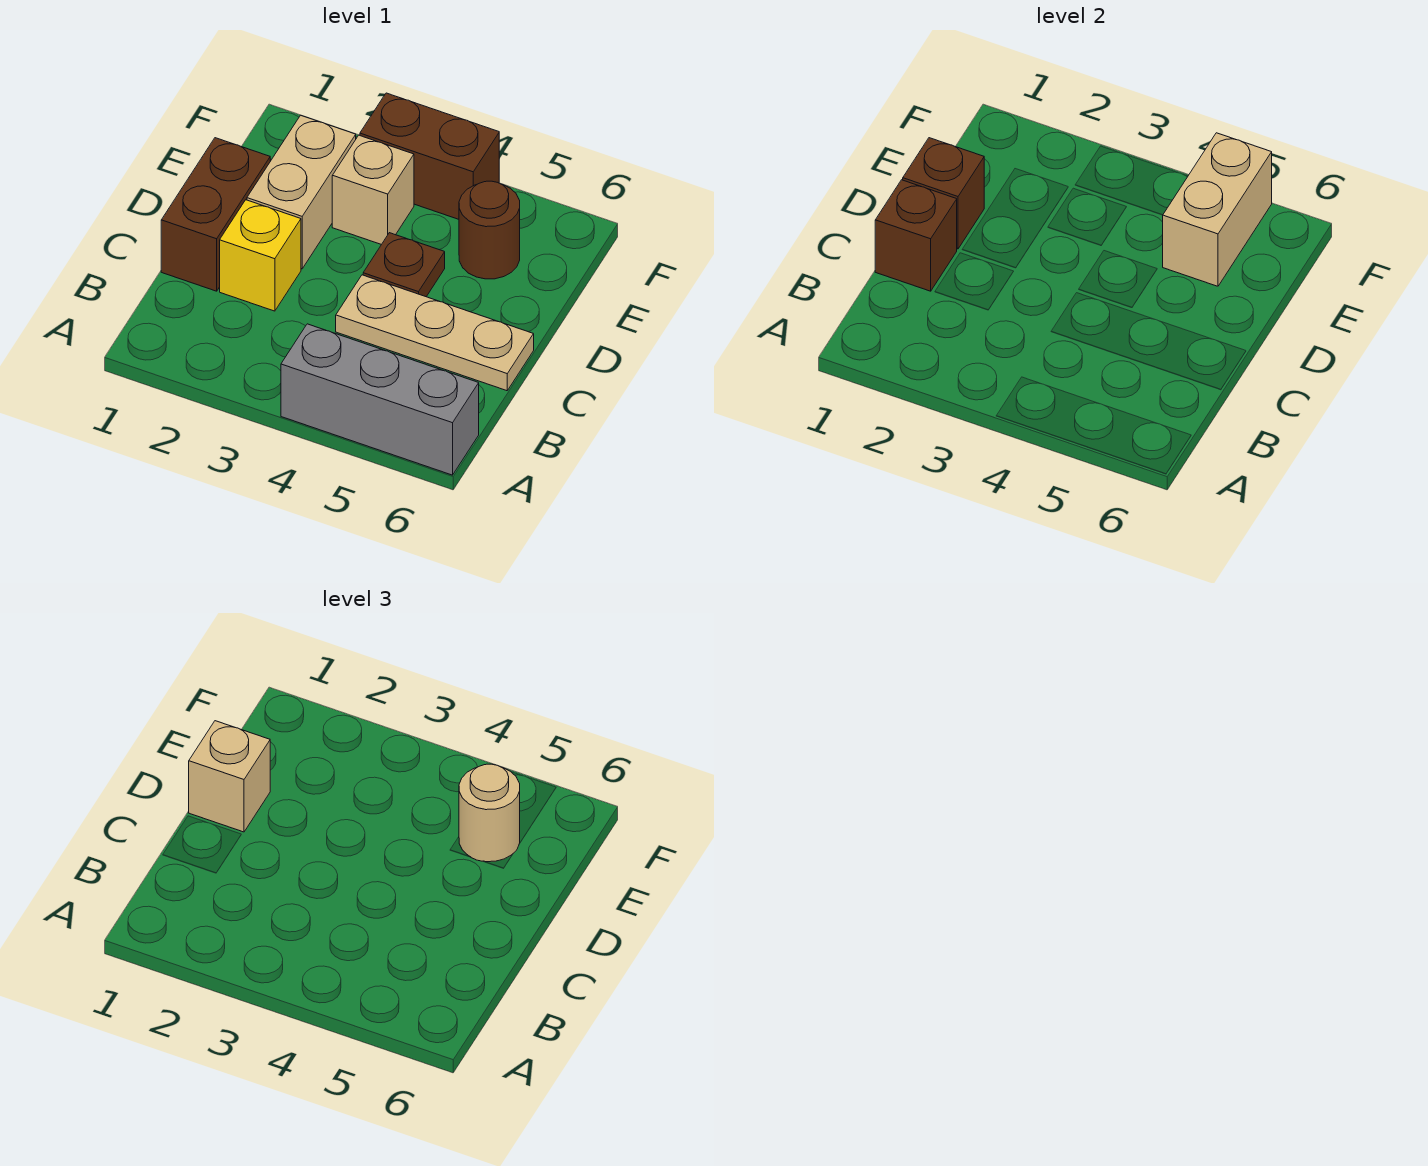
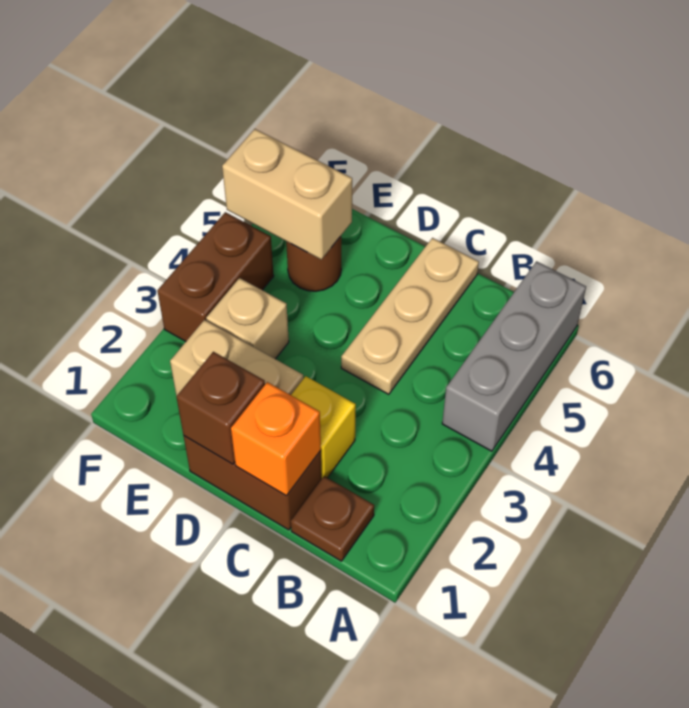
brown 1x1 brick [875,180,957,291] -> orange 1x1 brick [231,382,321,496]
tan 1x1 brick [189,721,270,832] -> none
brown 1x1 plate [363,233,445,297] -> brown 1x1 plate moved to [291,476,374,561]
tan 1x1 round brick [459,764,520,862] -> none

